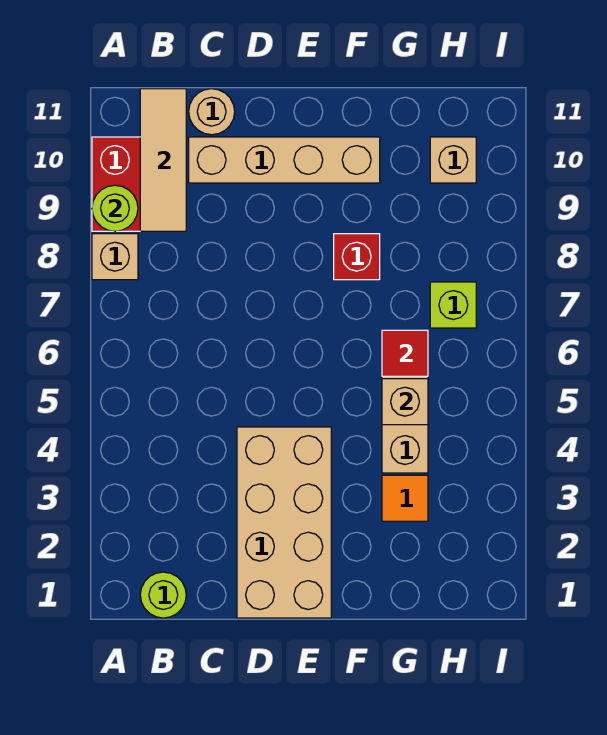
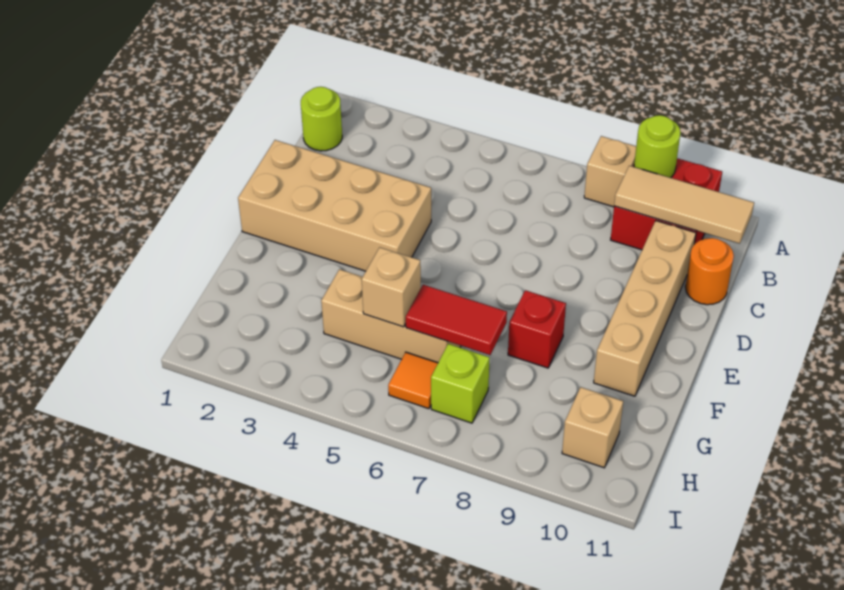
tan 1x1 round brick [189,89,235,135] -> orange 1x1 round brick [685,238,734,305]
orange 1x1 tile [382,475,428,521] -> orange 1x1 tile moved to [388,352,438,409]
red 1x1 tile [382,330,428,376] -> red 1x2 tile [406,285,507,355]

